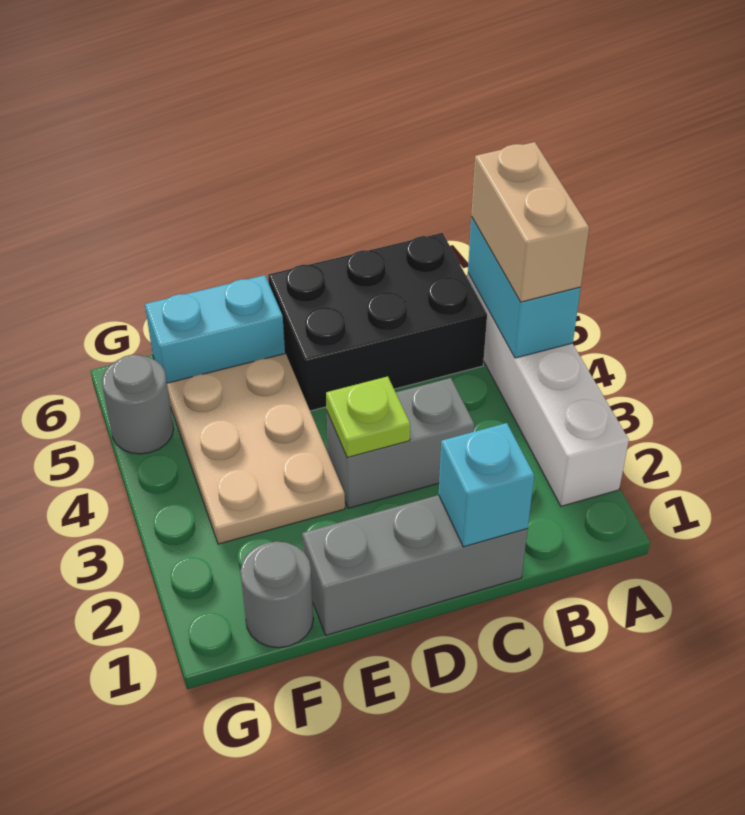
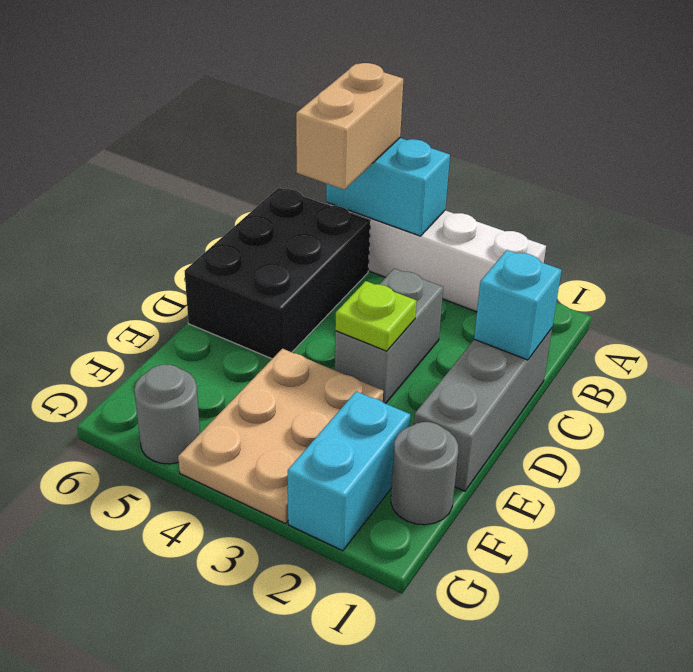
tan 1x2 brick [471,142,589,302] -> tan 1x2 brick turned to [296,63,403,190]
tan 2x3 plate [167,353,345,544] -> tan 2x3 plate turned to [178,349,383,524]
cyan 1x2 brick [145,275,285,383] -> cyan 1x2 brick moved to [288,391,410,551]

